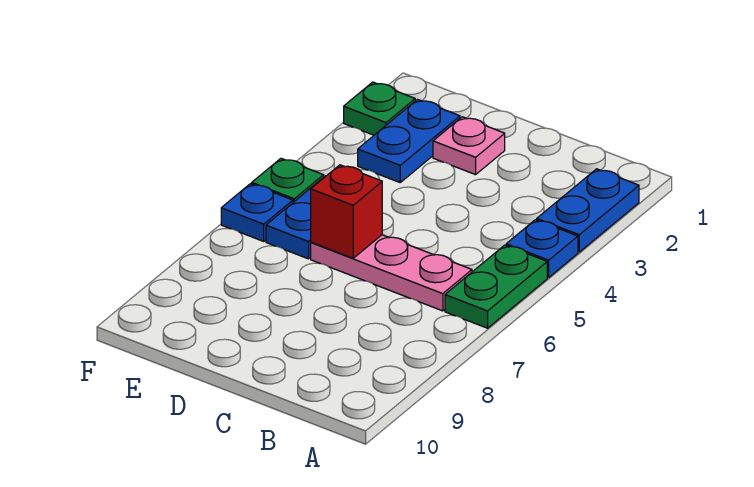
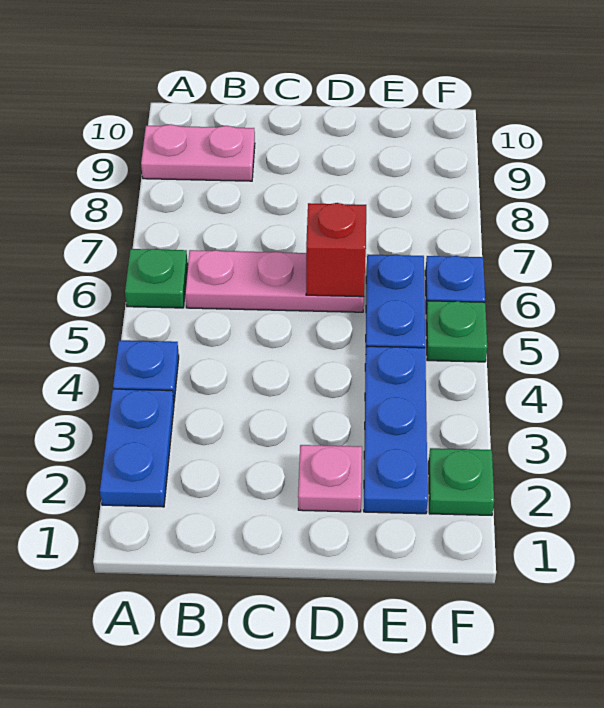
green 1x2 plate [445,245,547,328] -> green 1x1 plate [125,249,188,308]
none -> pink 1x2 plate [141,124,255,181]
blue 1x2 plate [358,100,460,182] -> blue 1x3 plate [364,346,428,514]

